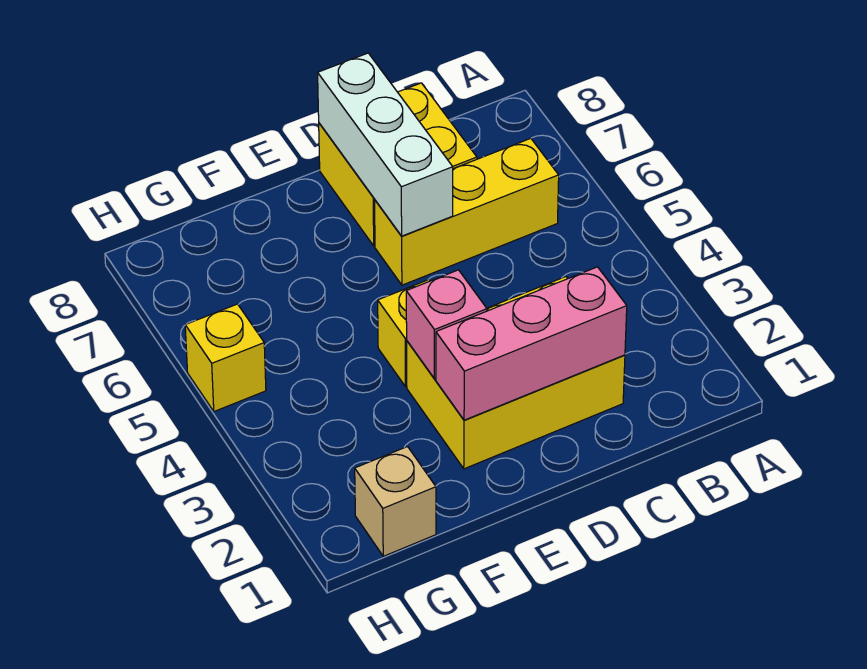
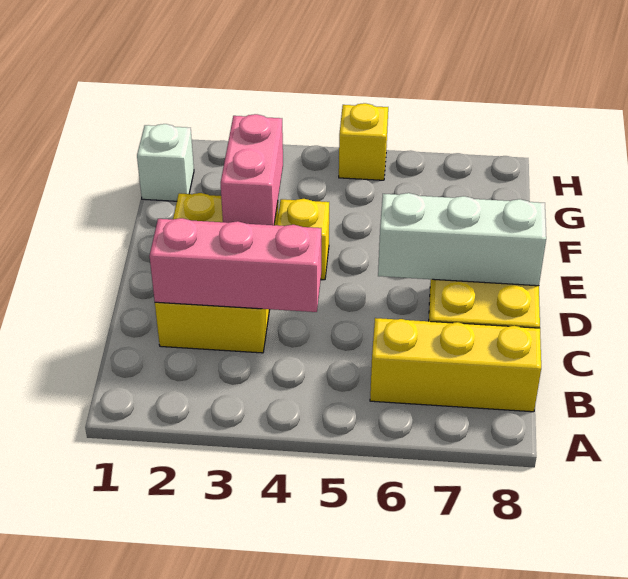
yellow 1x3 brick [375,138,559,285] -> yellow 1x3 brick turned to [370,318,541,412]
pink 1x3 brick [436,267,627,420] -> pink 1x3 brick turned to [149,218,321,312]
pink 1x1 brick [406,270,487,379] -> pink 1x2 brick [221,114,283,225]
tan 1x1 brick [355,447,436,556] -> white 1x1 brick [137,124,194,201]

